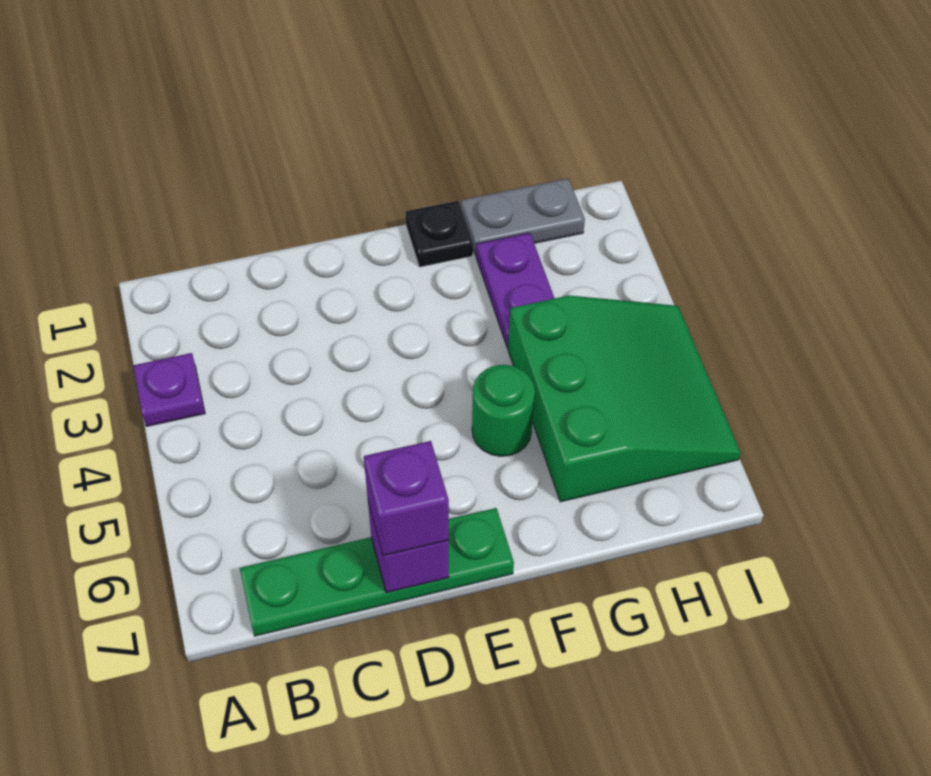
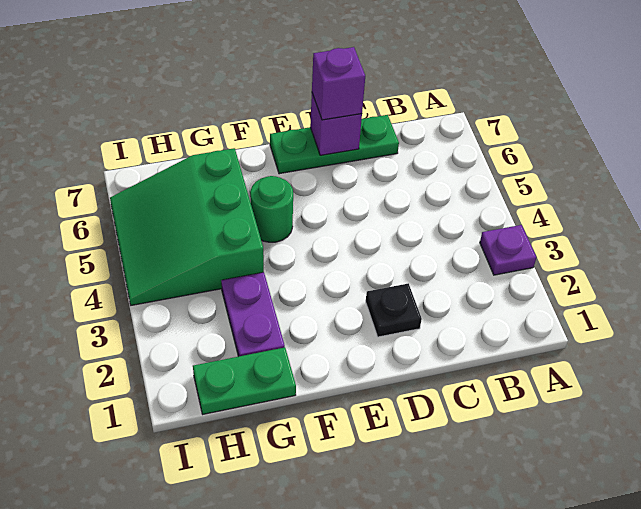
green 1x4 plate [240,508,514,636] -> green 1x3 plate [270,115,399,174]
black 1x1 plate [406,201,473,267] -> black 1x1 plate moved to [366,283,422,337]
grey 1x2 plate [461,178,585,255] -> green 1x2 plate [193,348,296,414]

